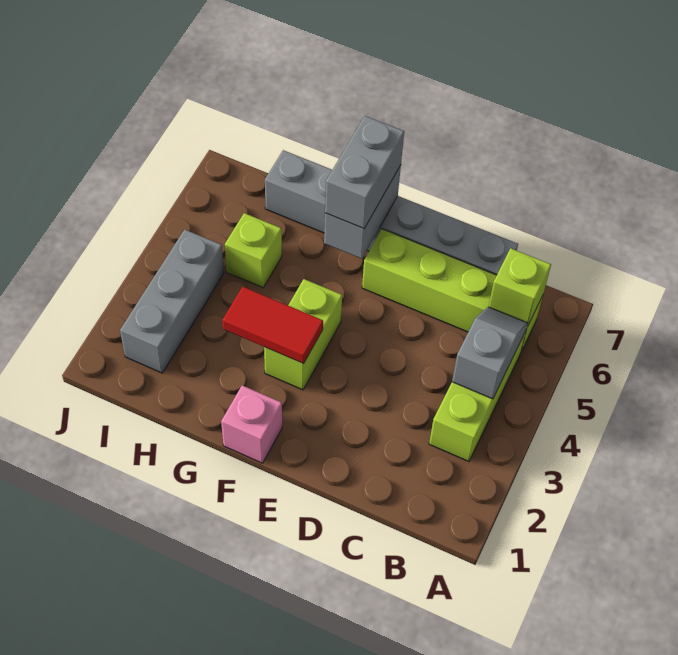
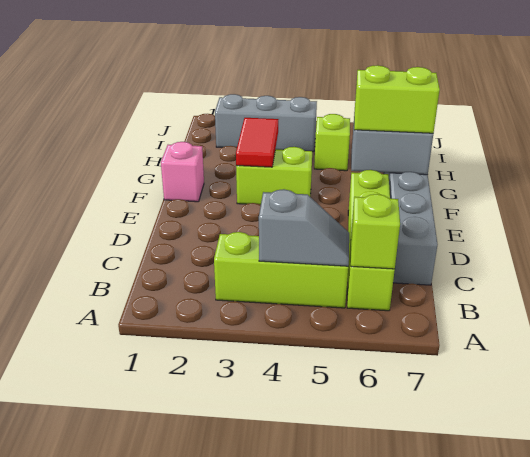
grey 1x2 brick [325,116,404,228] -> lime 1x2 brick [354,65,440,133]

